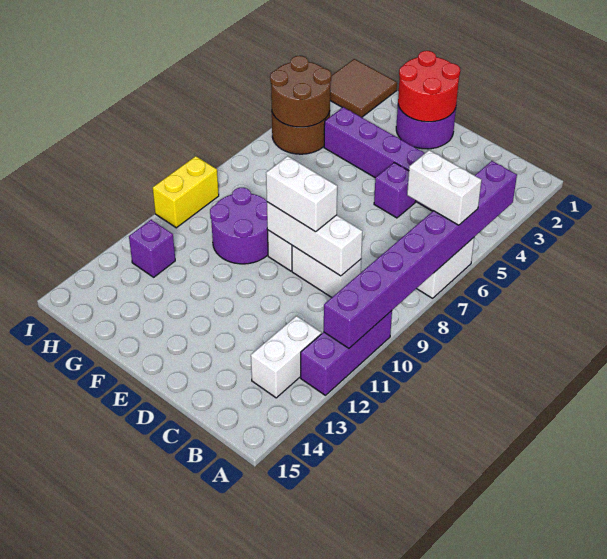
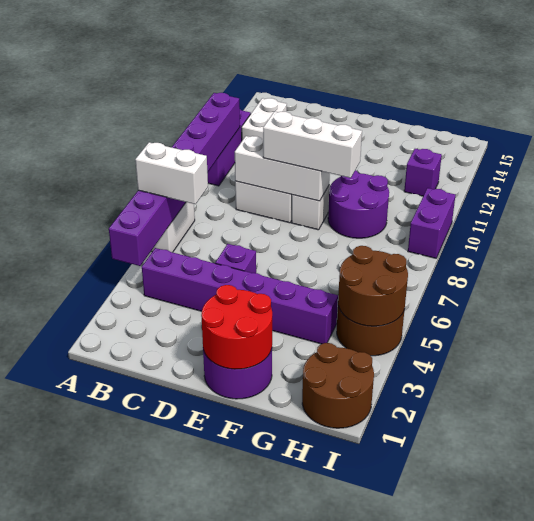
white 1x2 brick [266,156,337,232] -> white 1x3 brick [263,112,362,178]
brown 2x2 tile [330,59,397,117] -> brown 2x2 round brick [302,343,374,428]
yellow 1x2 brick [153,156,219,228] -> purple 1x2 brick [408,188,455,258]

